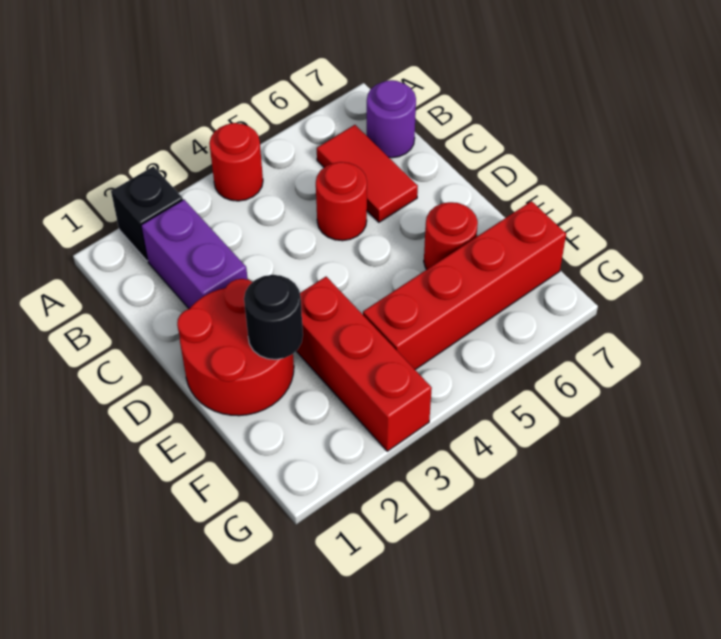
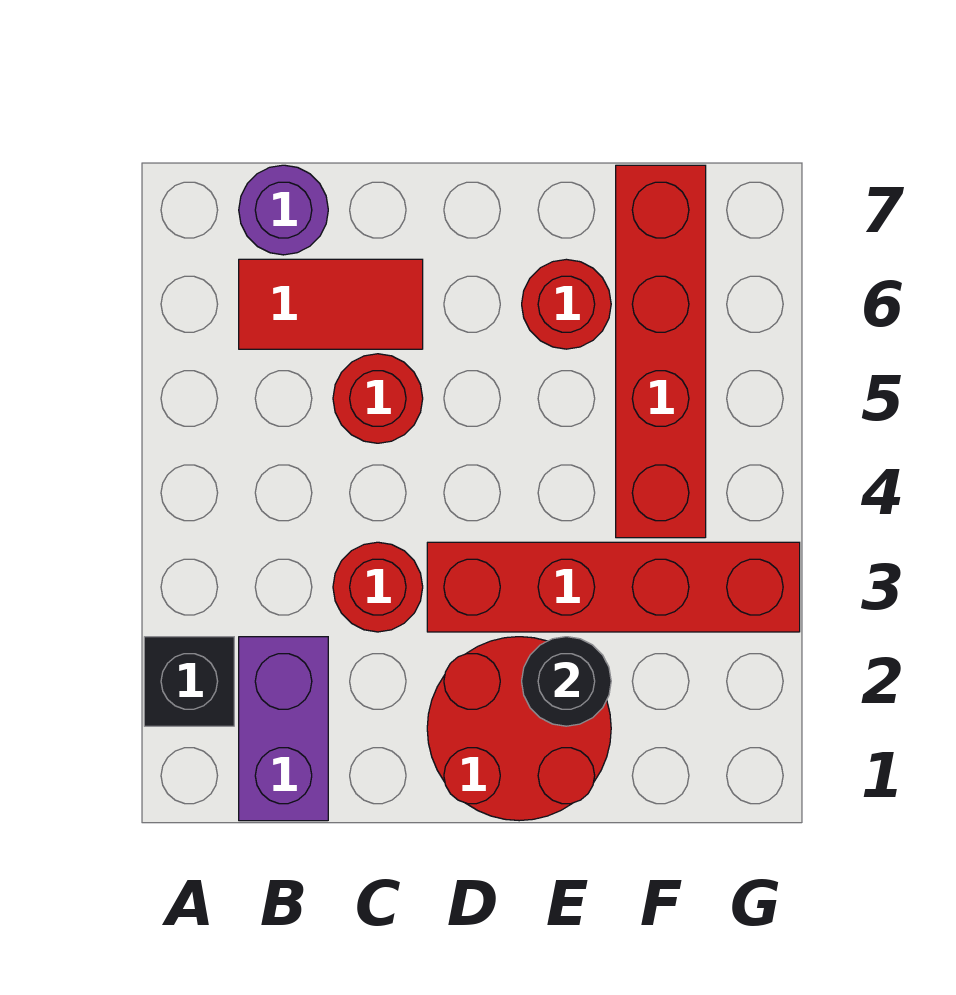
red 1x1 round brick [209,123,263,201] -> red 1x1 round brick moved to [333,542,423,632]
purple 1x2 brick [141,200,248,309] -> purple 1x2 brick turned to [239,637,328,821]
red 1x3 brick [296,277,432,451] -> red 1x4 brick [427,542,800,632]

